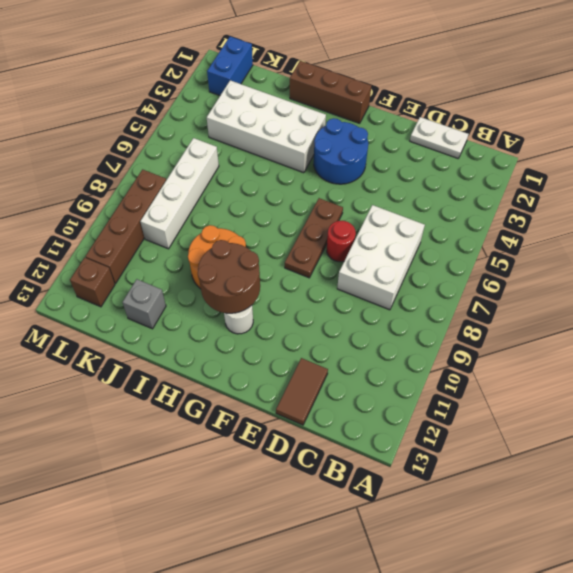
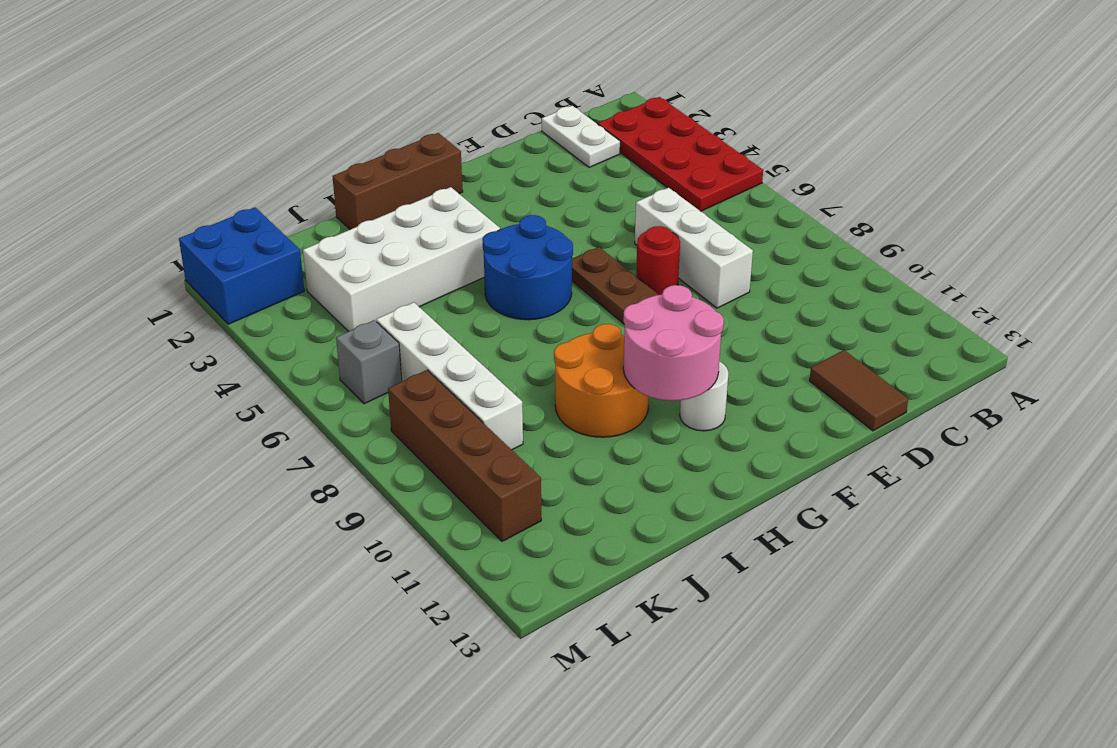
none -> red 2x4 plate [598,97,763,211]
white 1x2 plate [410,117,468,158] -> white 1x2 plate turned to [542,106,620,167]
white 2x3 brick [337,205,425,310] -> white 1x3 brick [635,188,753,308]
blue 2x2 round brick [314,118,368,184] -> blue 2x2 round brick moved to [482,215,573,320]
brown 2x2 round brick [198,240,260,313] -> pink 2x2 round brick [623,285,724,401]
grey 1x1 brick [123,279,166,329] -> grey 1x1 brick moved to [336,320,402,404]
blue 1x2 brick [207,37,253,96] -> blue 2x2 brick [179,207,304,324]
brown 1x1 brick [70,258,115,307] -> none

